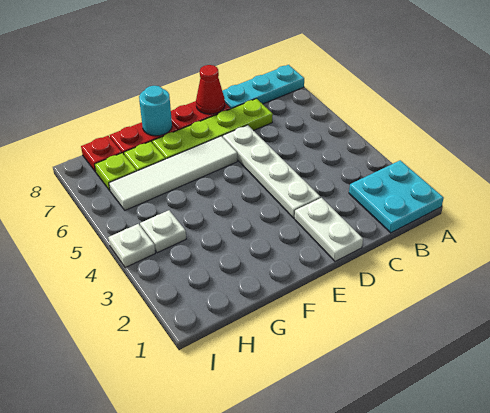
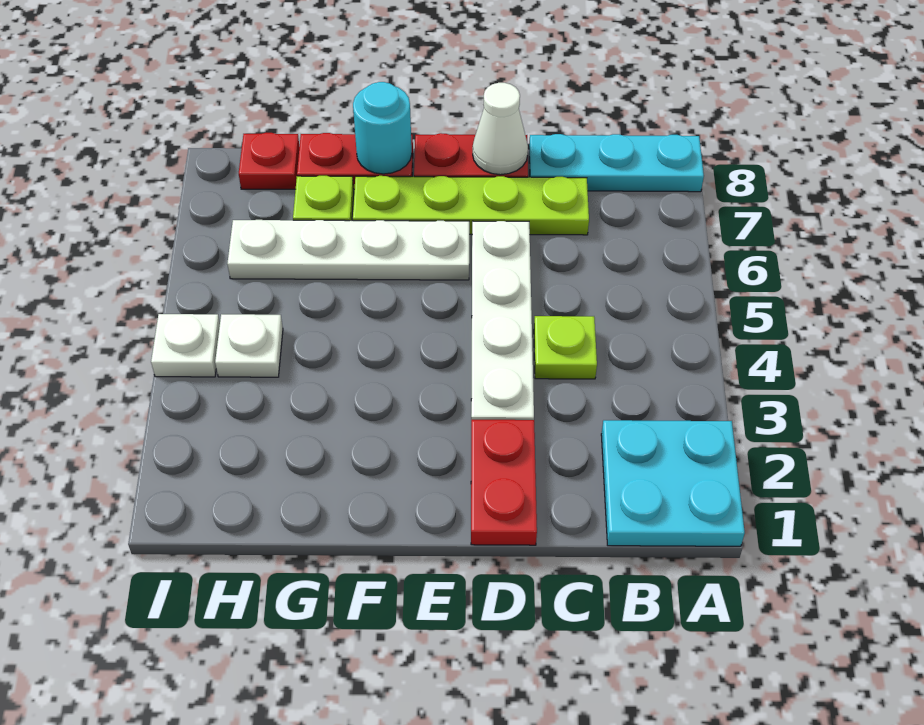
white 1x2 plate [295,198,363,261] -> red 1x2 plate [471,420,537,545]
red 1x1 cone [196,65,225,114] -> white 1x1 cone [473,83,528,175]
white 1x4 tile [109,136,237,210] -> white 1x4 plate [227,220,469,280]
lime 1x1 plate [95,153,137,191] -> lime 1x1 plate moved to [534,316,597,379]

